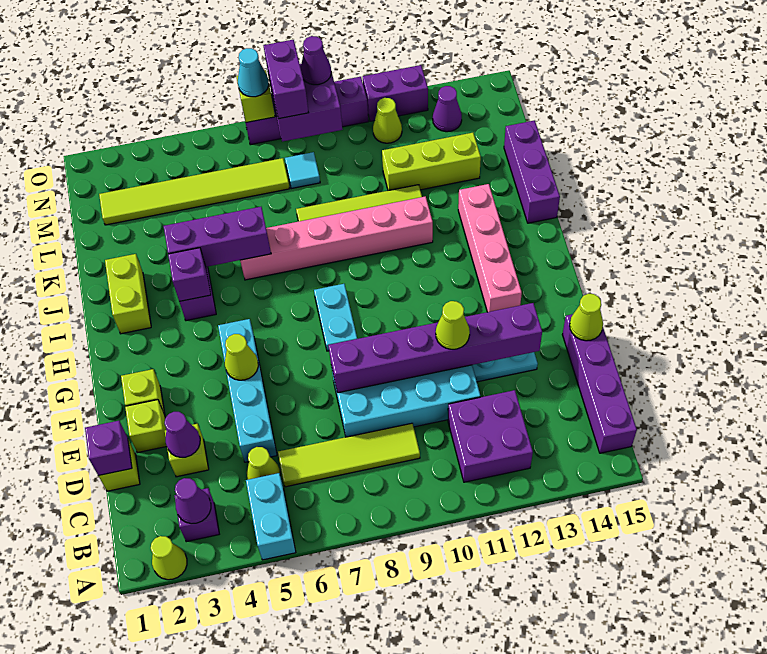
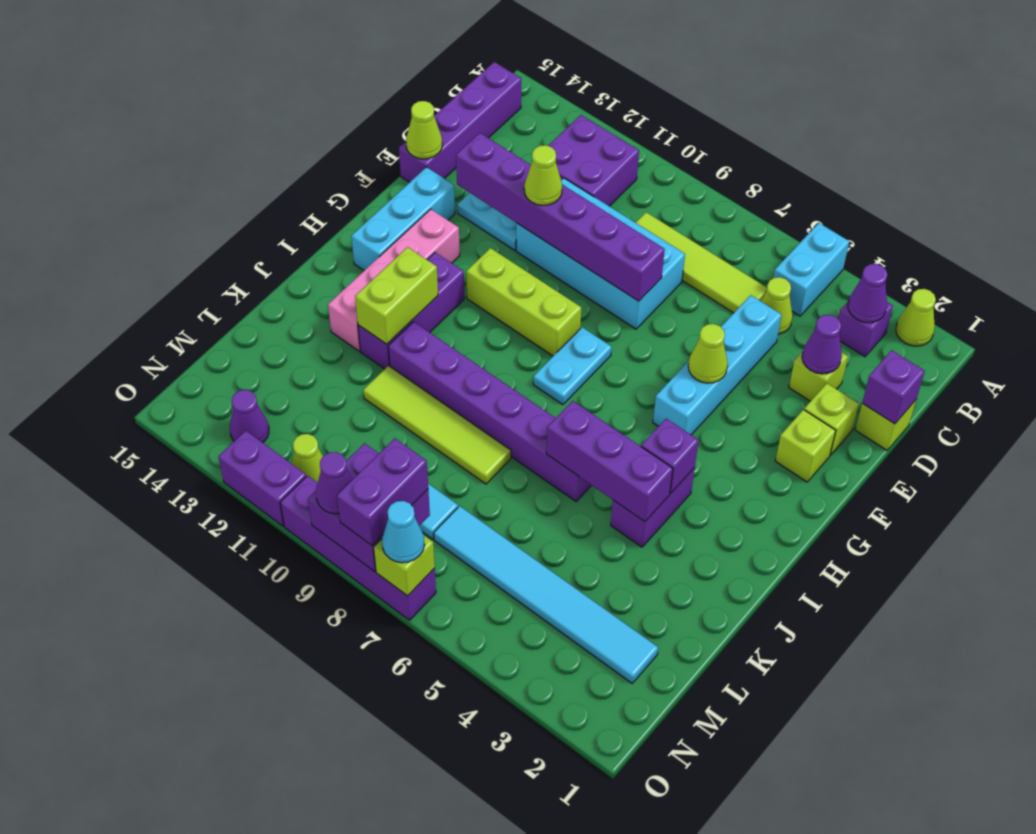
none -> cyan 1x3 brick [351,167,455,270]
lime 1x2 brick [105,254,151,334] -> lime 1x2 brick moved to [355,247,438,344]
pink 1x6 brick [240,196,433,280] -> purple 1x6 brick [388,322,592,501]
purple 1x3 brick [504,120,560,223] -> purple 1x3 brick moved to [358,252,464,369]
lime 1x3 brick [382,133,481,191] -> lime 1x3 brick moved to [466,248,581,356]
lime 1x6 tile [99,158,290,225] -> cyan 1x6 tile [434,506,658,683]

